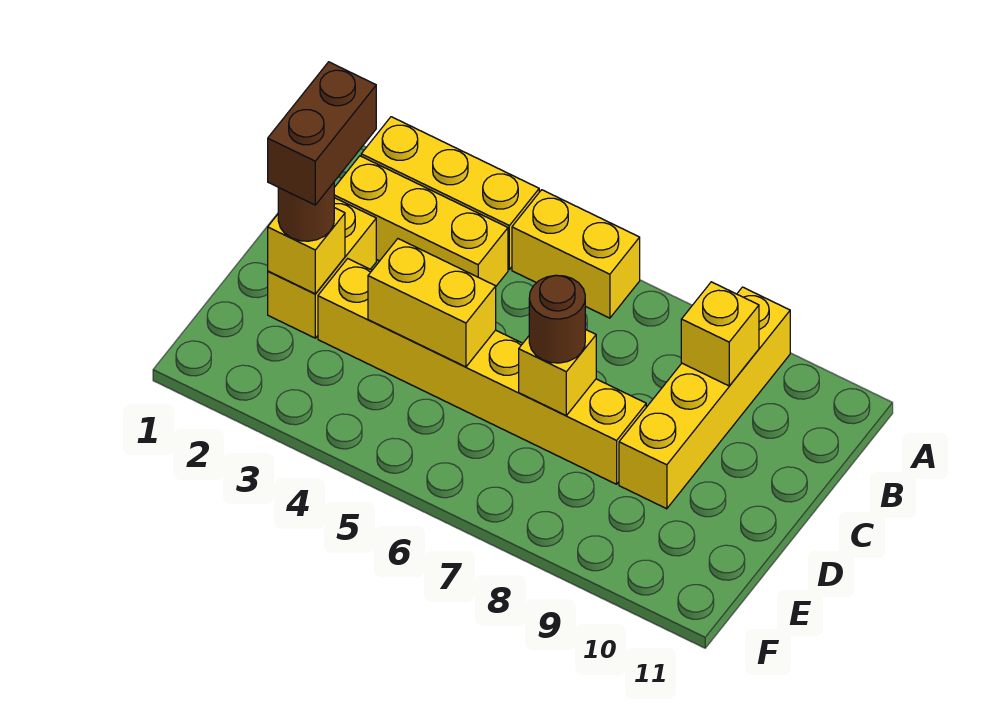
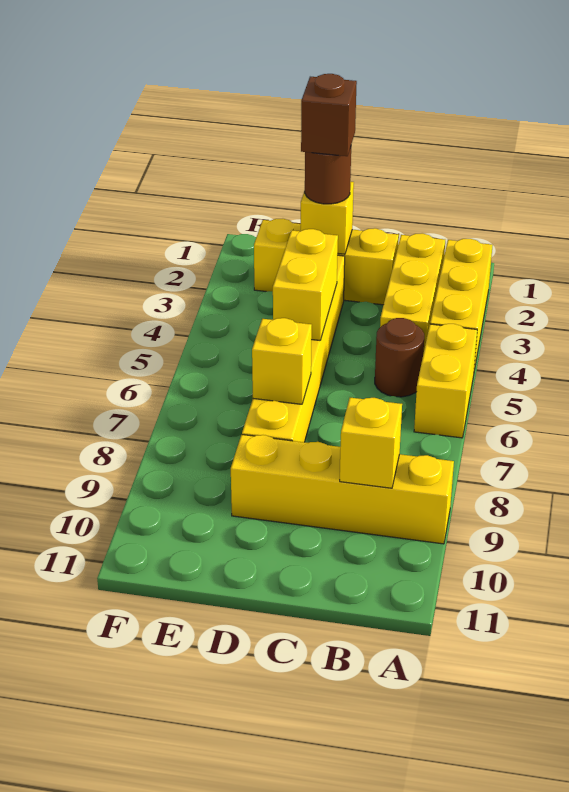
yellow 1x2 brick [268,198,376,338] -> yellow 1x3 brick [254,219,399,305]
brown 1x2 brick [268,62,376,205] -> brown 1x1 brick [301,74,357,156]
brown 1x1 round brick [529,275,585,363] -> brown 1x1 round brick moved to [375,318,424,397]

